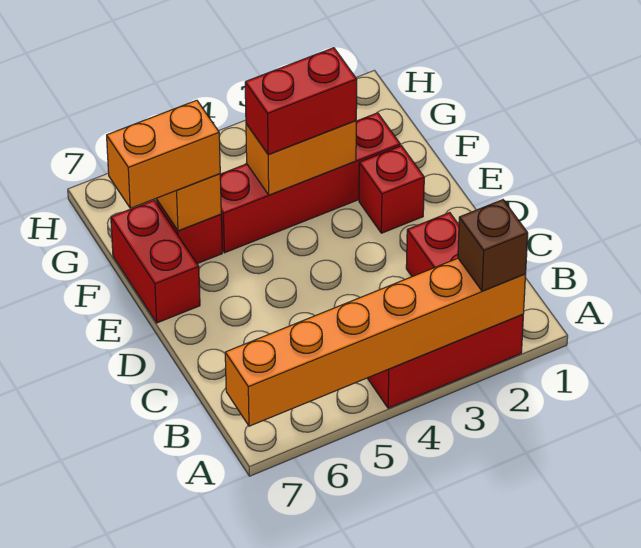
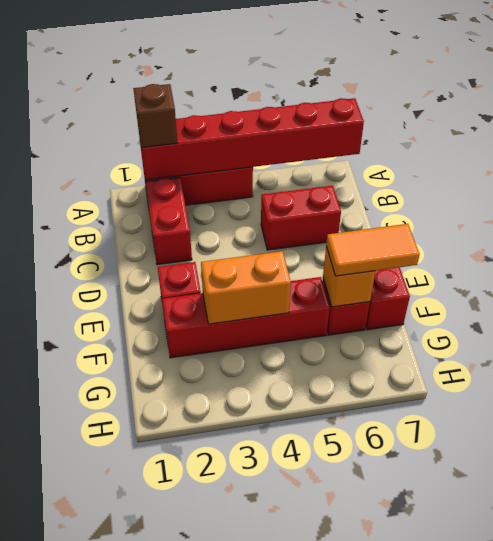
orange 1x6 brick [225,258,526,426] -> red 1x6 brick [139,98,364,180]
red 1x2 brick [245,48,357,155] -> red 1x2 brick moved to [261,186,341,250]
orange 1x2 brick [107,100,220,208] -> orange 1x2 tile [326,224,420,276]

